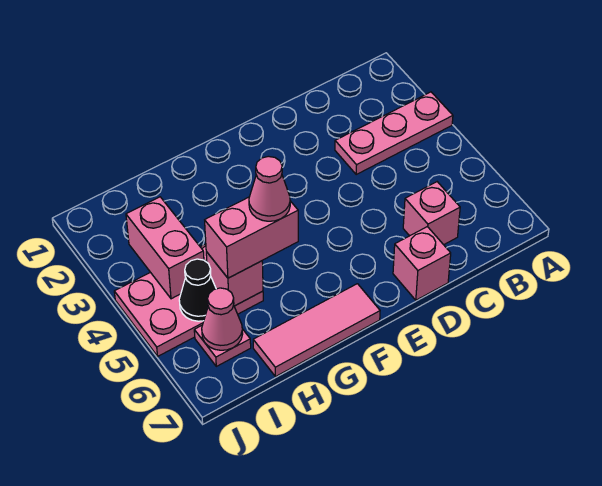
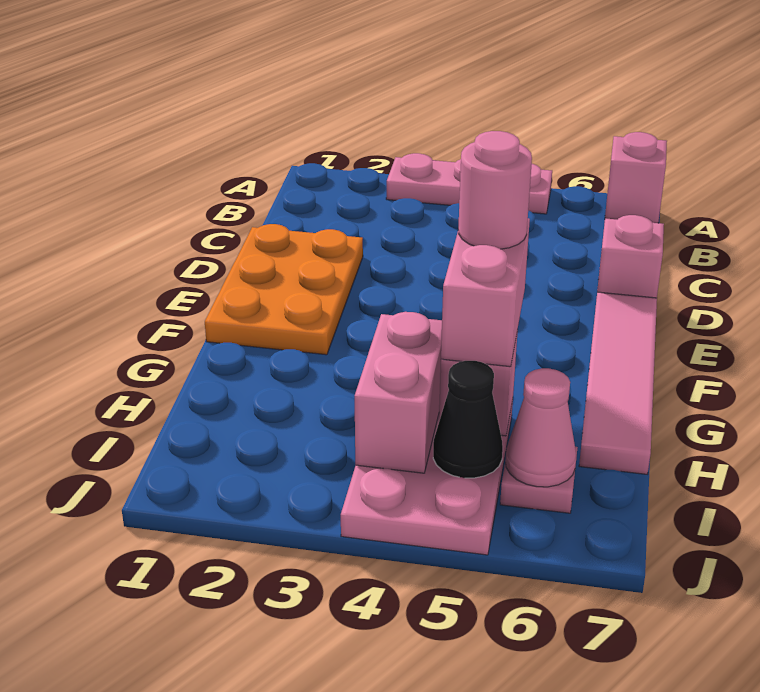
pink 1x3 plate [335,92,453,174] -> pink 1x3 plate turned to [386,153,552,214]
pink 1x1 brick [403,182,460,245] -> pink 1x1 brick moved to [605,132,667,223]
none -> orange 2x3 plate [205,224,363,355]
pink 1x3 tile [253,284,380,377] -> pink 1x4 tile [579,292,657,474]
pink 1x1 cone [249,156,290,221] -> pink 1x1 round brick [458,131,532,249]
pink 1x2 brick [126,197,204,299] -> pink 1x2 brick turned to [355,312,442,473]

